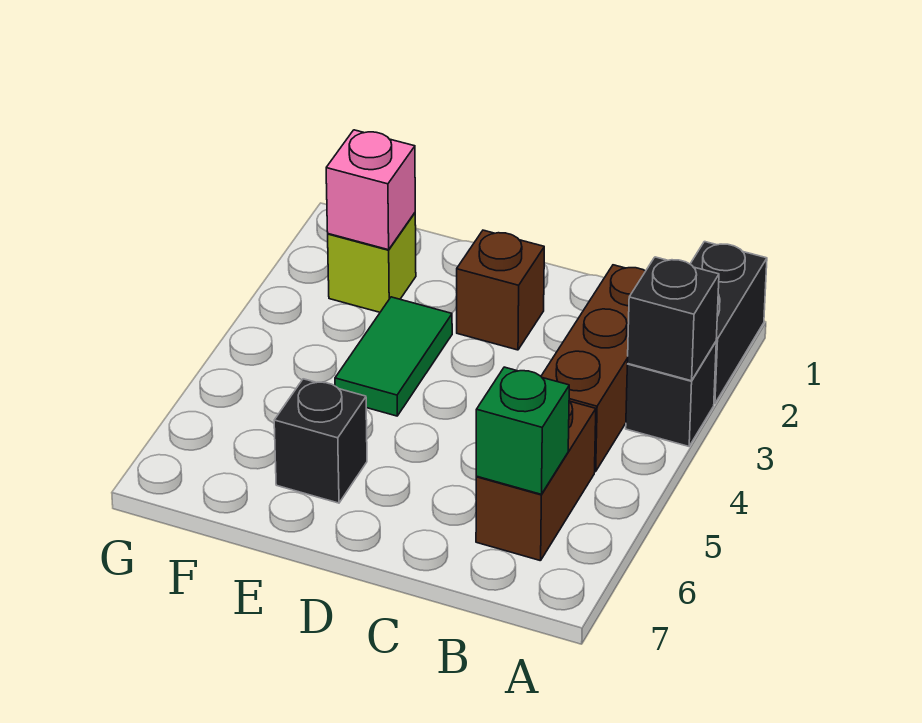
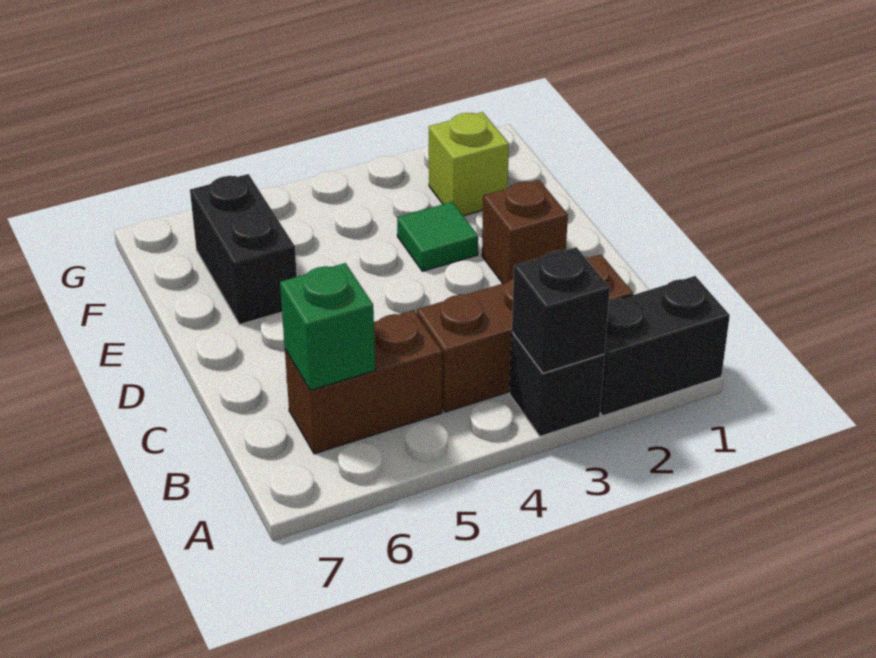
green 1x2 tile [335,297,452,416] -> green 1x1 tile [397,202,478,271]
black 1x1 brick [274,379,367,503] -> black 1x2 brick [190,174,297,325]
pink 1x1 brick [326,130,415,250] -> none

